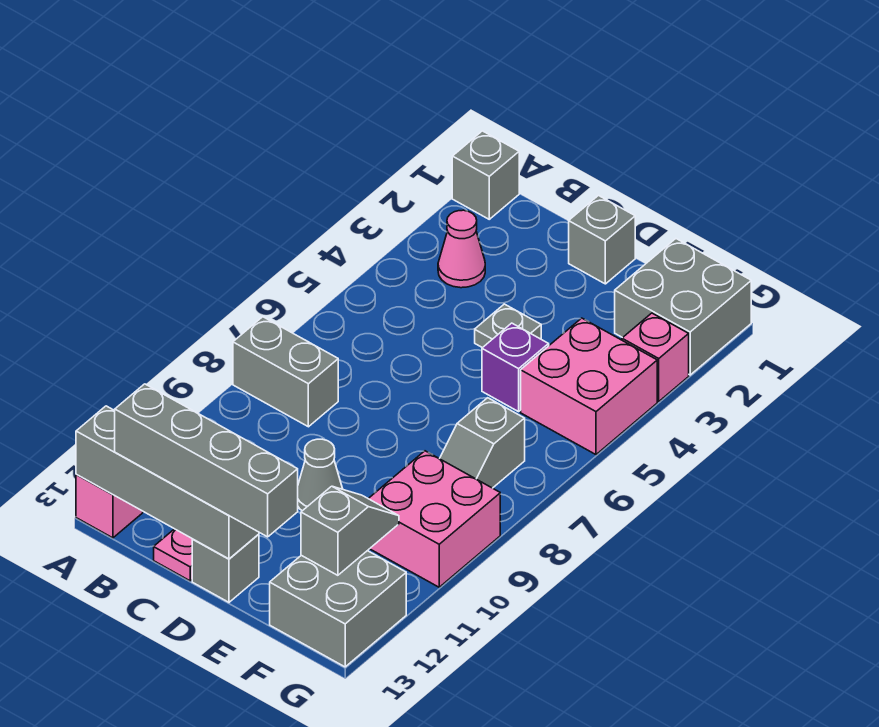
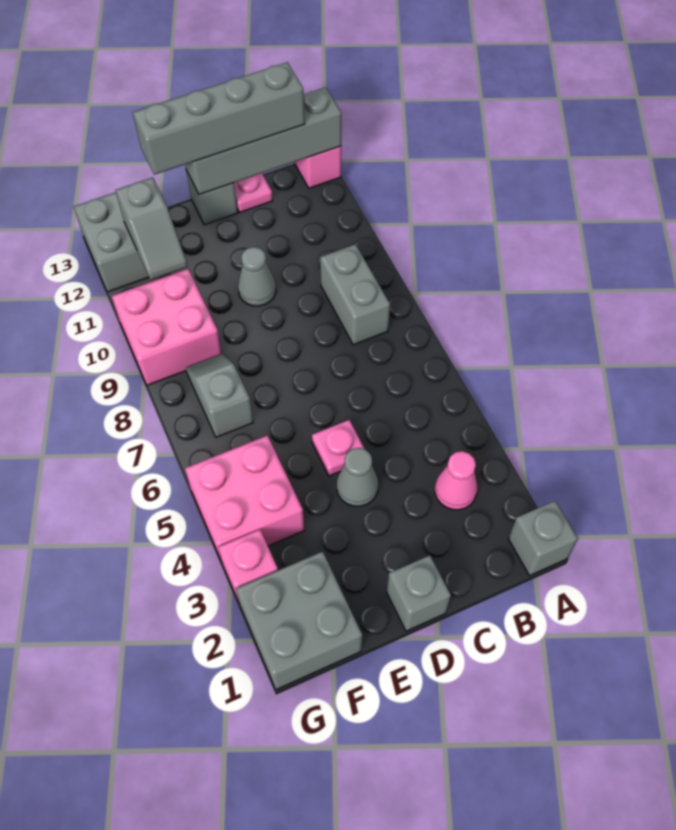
grey 1x2 brick [233,317,338,427] -> grey 1x2 brick turned to [320,244,390,345]
grey 1x1 plate [475,304,541,348] -> grey 1x1 cone [337,448,378,506]
none -> pink 1x1 plate [312,420,364,476]
purple 1x1 brick [482,323,549,412] -> none

